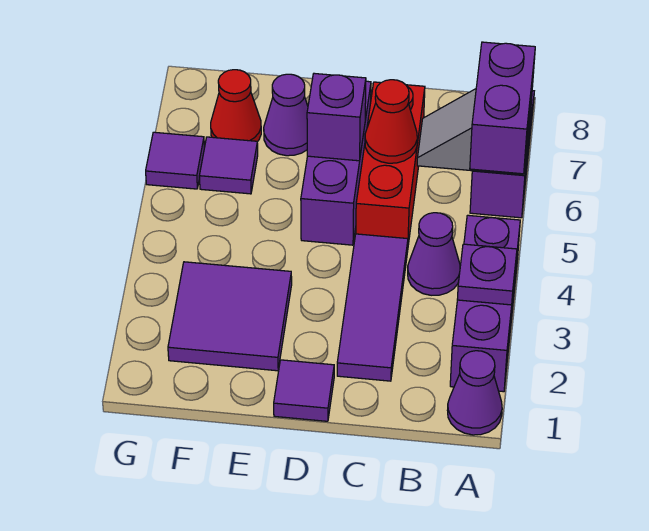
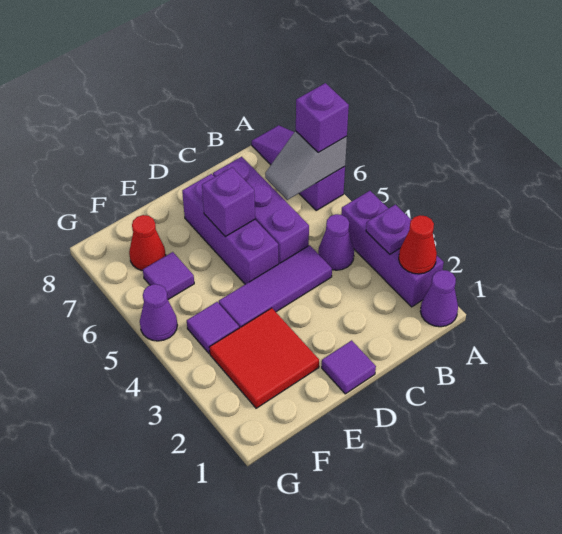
purple 1x2 brick [470,42,535,174] -> purple 1x1 brick [296,83,349,153]
purple 1x3 tile [337,234,408,381] -> purple 1x3 tile turned to [219,245,332,328]
red 1x3 brick [356,82,425,245] -> purple 1x3 brick [213,157,309,264]
red 1x1 cone [365,80,417,163] -> red 1x1 cone moved to [399,215,437,274]
purple 2x2 tile [168,262,292,371] -> red 2x2 tile [210,308,319,408]
purple 1x1 cone [264,74,308,156] -> purple 1x1 cone moved to [140,284,177,341]
purple 1x1 tile [146,132,204,189] -> purple 1x1 tile moved to [187,302,239,353]

